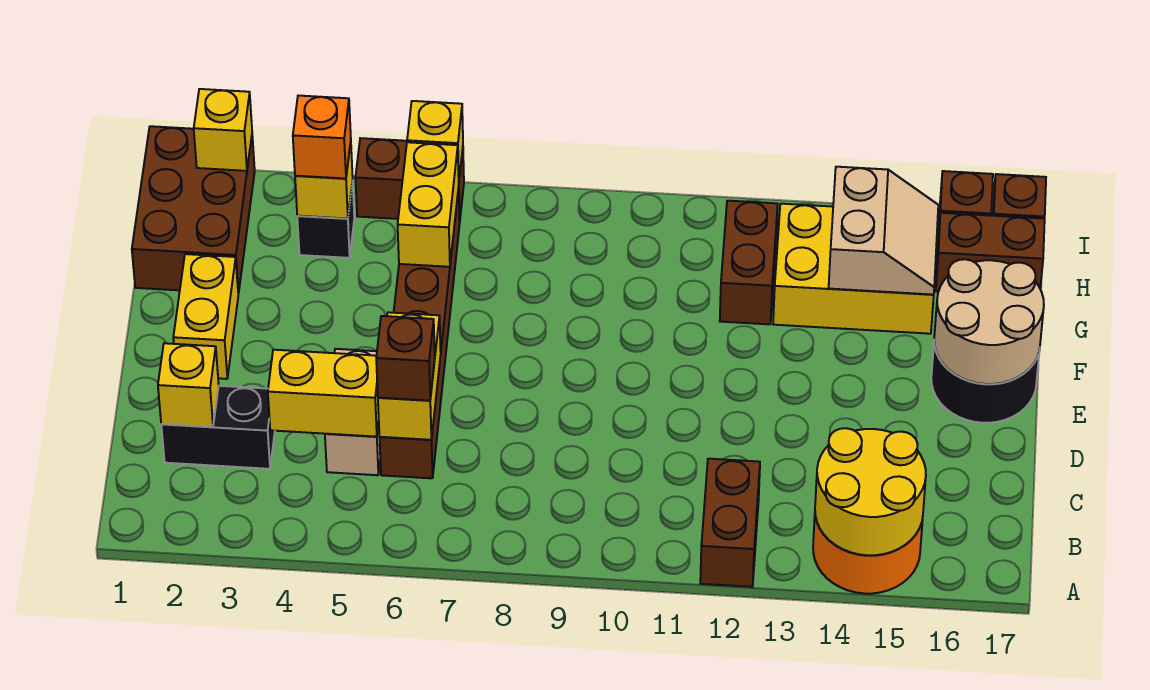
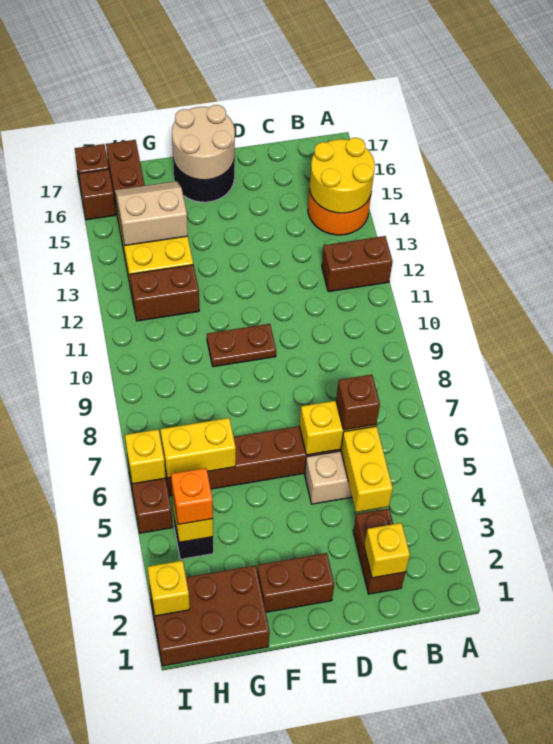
black 1x2 brick [161,386,275,469] -> brown 1x2 brick [353,508,406,594]
yellow 1x2 brick [173,254,238,379] -> brown 1x2 brick [257,553,334,612]
none -> brown 1x2 plate [207,324,276,367]

